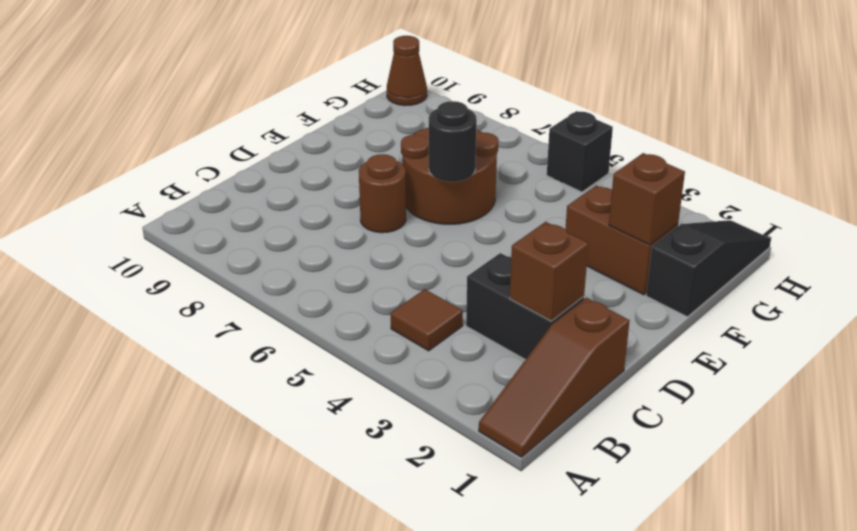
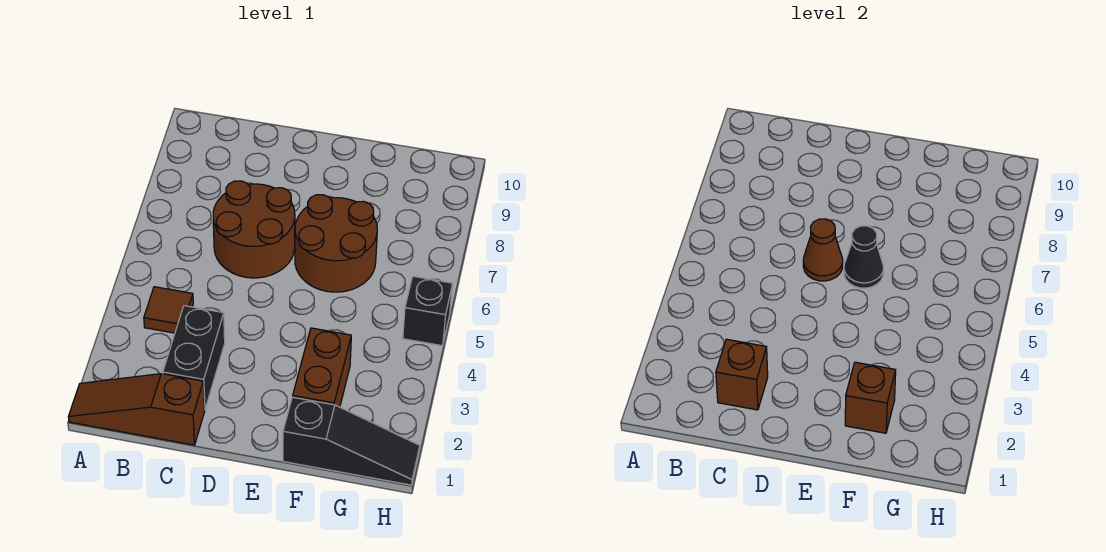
brown 1x1 round brick [359,154,406,233] -> brown 2x2 round brick [213,181,295,278]
black 1x1 round brick [429,101,477,182] -> black 1x1 cone [844,226,884,288]
brown 1x1 cone [387,36,427,106] -> brown 1x1 cone moved to [803,219,843,281]

